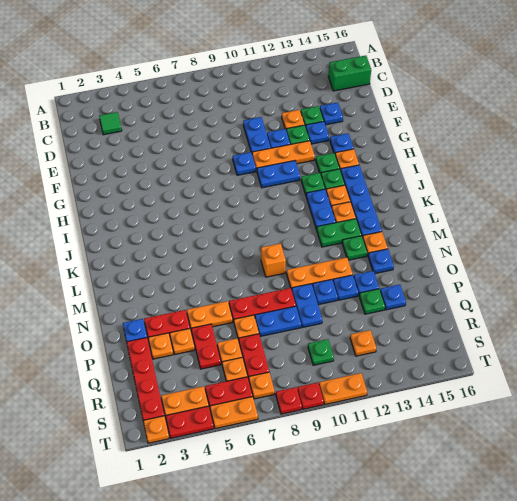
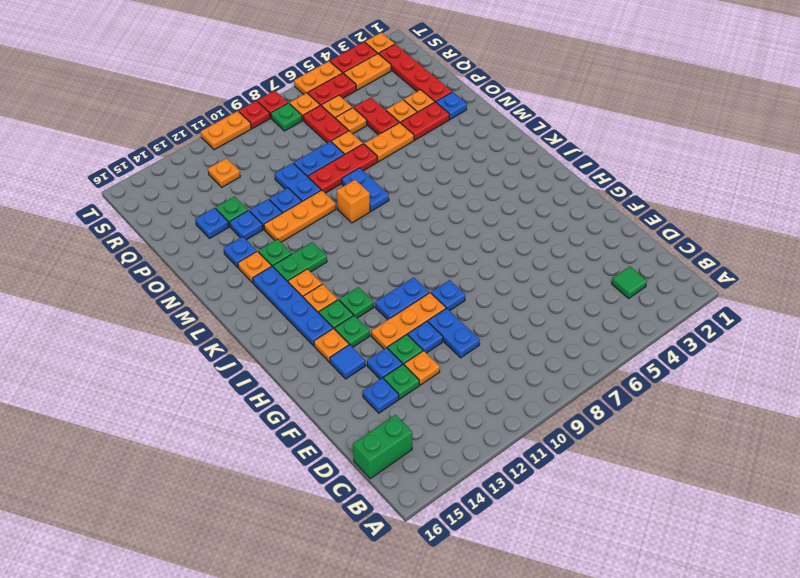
blue 1x1 plate [330,133,354,153] -> blue 1x1 tile [330,345,365,379]
blue 1x2 plate [306,189,336,229] -> blue 1x2 plate moved to [342,168,389,211]
green 1x1 plate [308,339,334,365] -> green 1x1 plate moved to [271,103,302,131]

